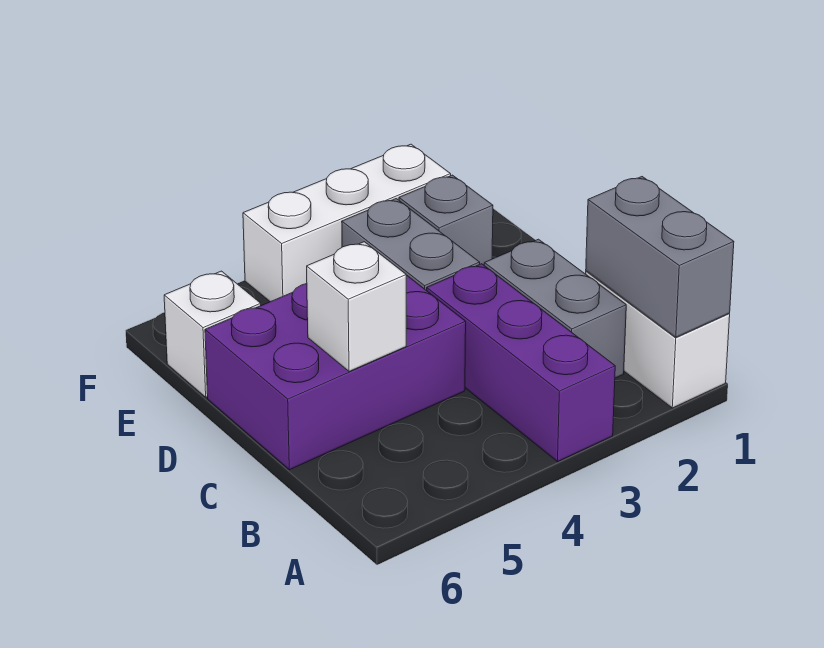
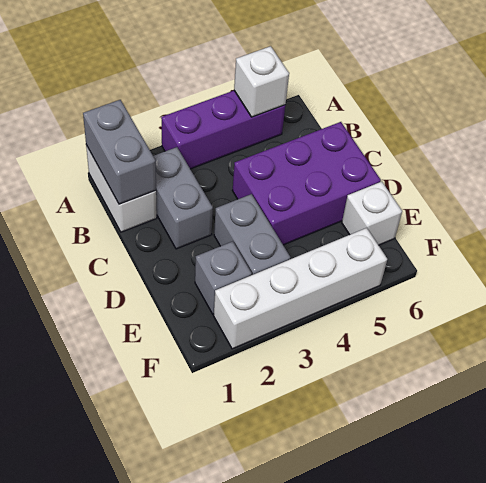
purple 1x3 brick [427,264,615,462] -> purple 1x3 brick turned to [161,91,285,169]
white 1x1 brick [307,242,406,371] -> white 1x1 brick moved to [234,46,289,117]
white 1x3 brick [243,144,451,302] -> white 1x4 brick [214,228,387,349]

